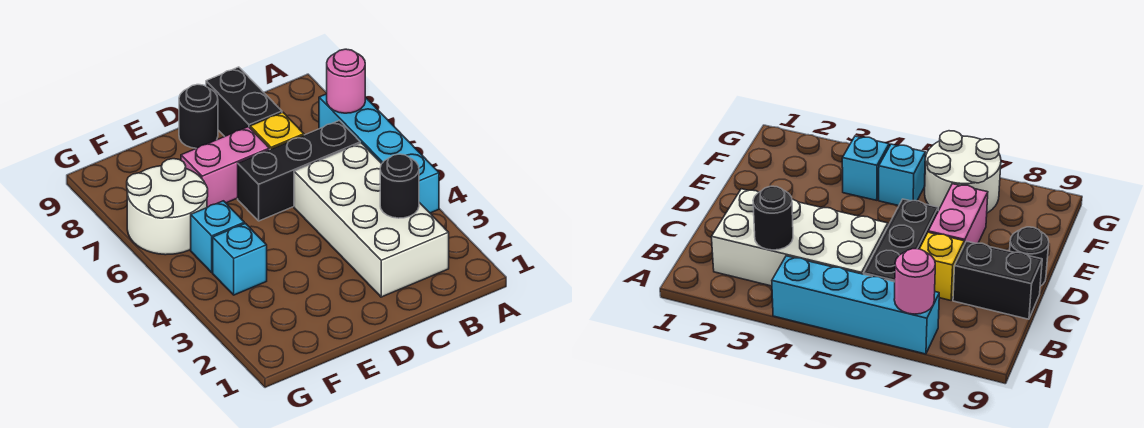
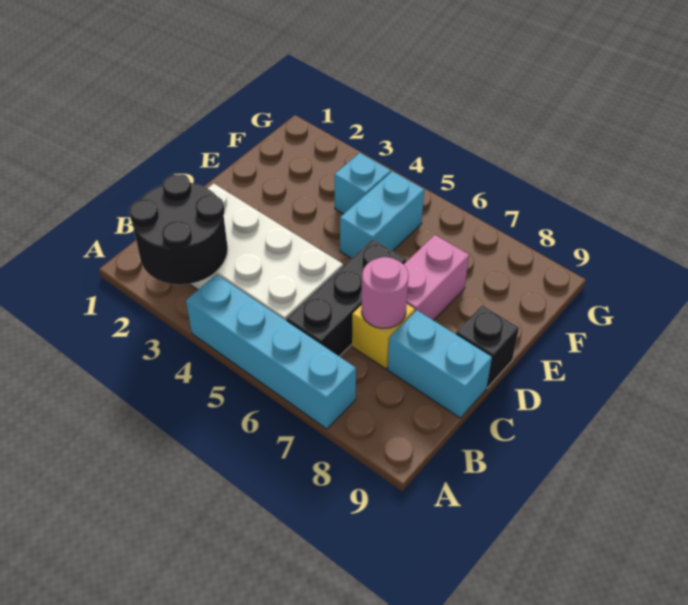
pink 1x1 round brick [327,49,365,113] -> pink 1x1 round brick moved to [362,257,409,328]
black 1x1 round brick [380,154,419,218] -> black 2x2 round brick [129,174,228,285]
black 1x2 brick [206,67,282,136] -> cyan 1x2 brick [388,310,492,418]
black 1x1 round brick [179,85,218,148] -> black 1x1 brick [456,305,519,388]
cyan 1x1 brick [191,201,244,272] -> cyan 1x2 brick [340,171,424,259]
white 2x2 round brick [127,159,208,255] -> none

